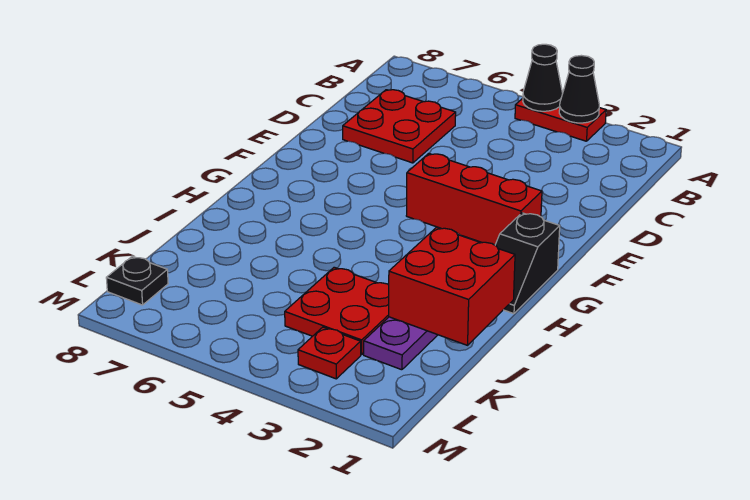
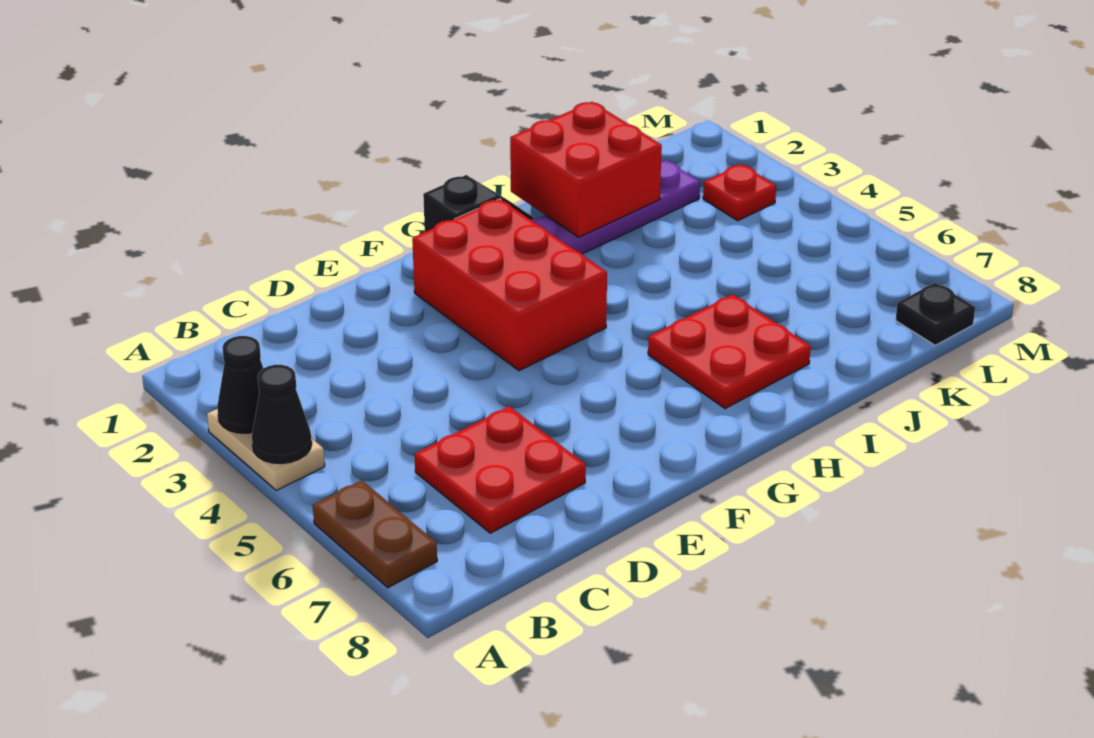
red 1x2 plate [515,98,606,141] -> tan 1x2 plate [207,409,325,490]
none -> brown 1x2 plate [313,480,437,588]
red 1x3 brick [406,153,542,245] -> red 2x3 brick [412,199,607,371]
red 2x2 plate [285,267,389,355] -> red 2x2 plate moved to [648,295,811,409]

